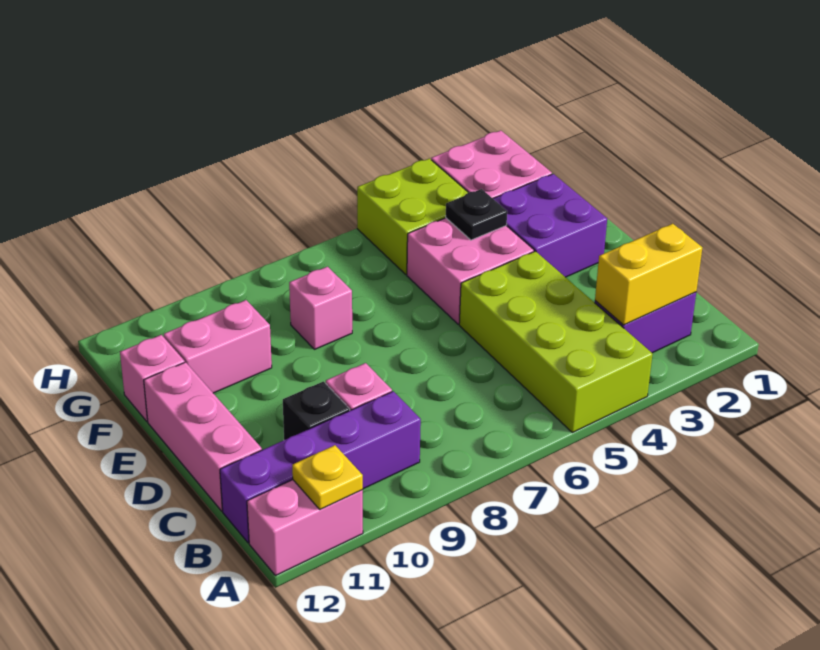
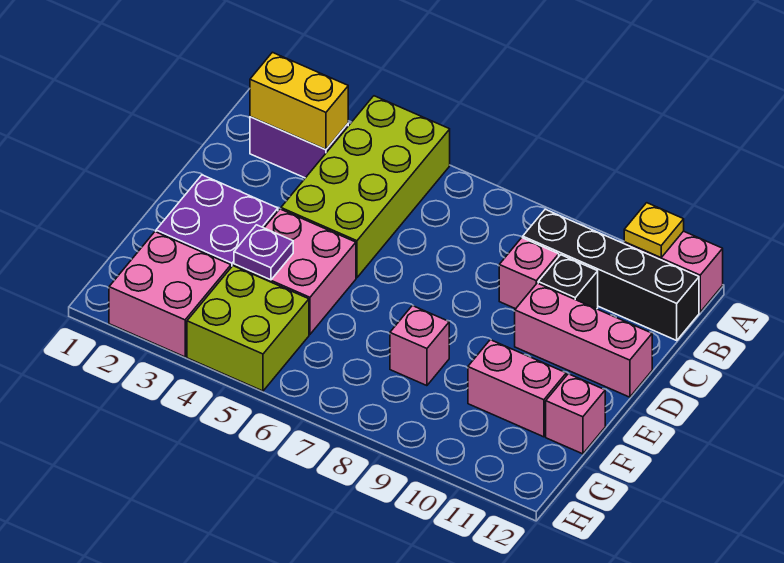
purple 1x4 brick [220,391,421,543] -> black 1x4 brick [523,209,699,340]
pink 1x3 brick [144,362,262,511] -> pink 1x3 brick turned to [515,283,652,397]
black 1x1 plate [446,189,507,240] -> purple 1x1 plate [234,225,293,280]

